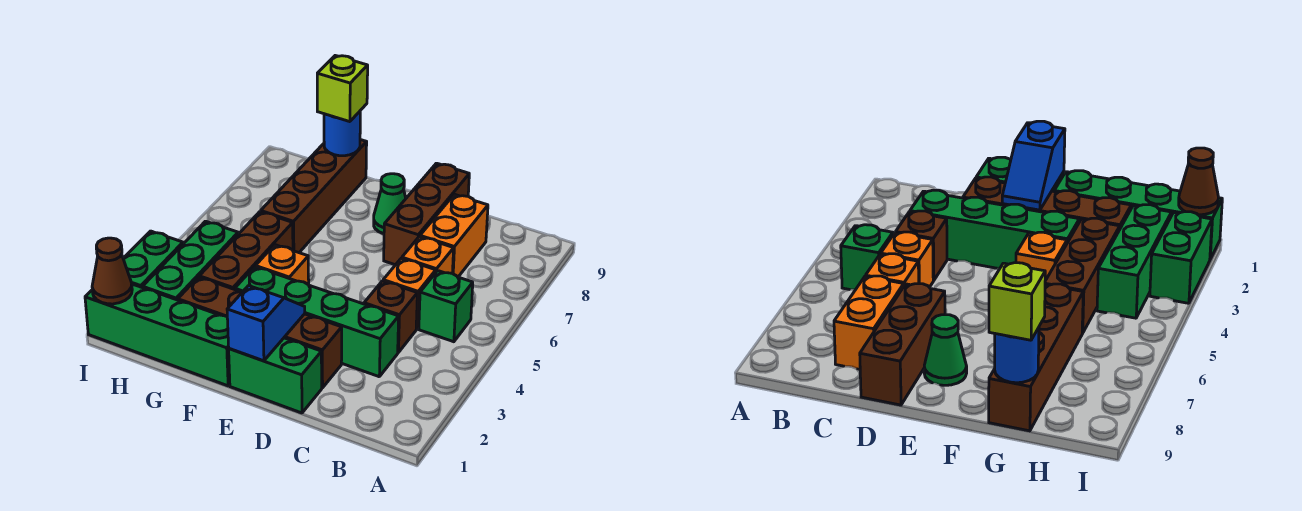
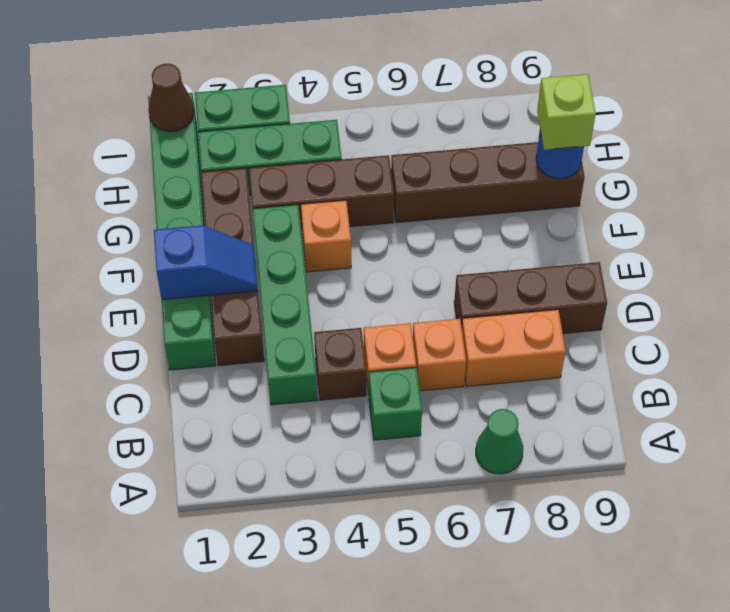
green 1x1 cone [374,174,406,234] -> green 1x1 cone moved to [476,409,523,474]

